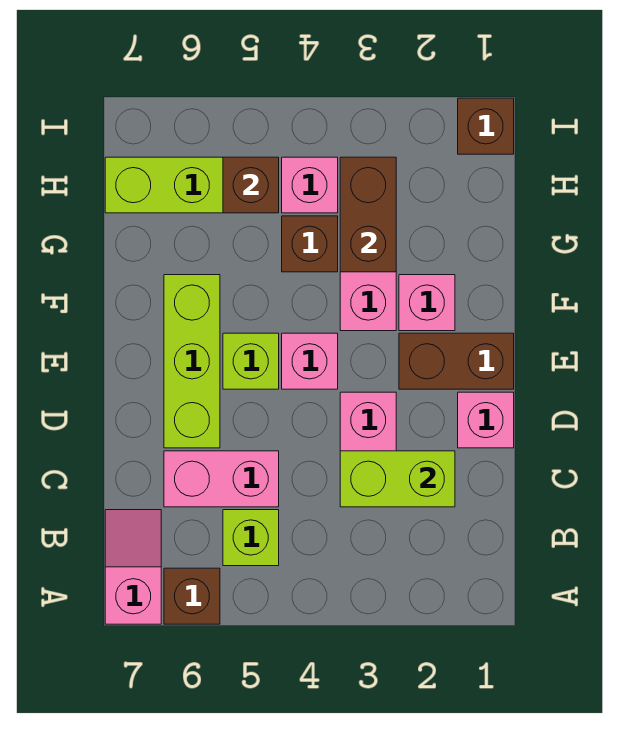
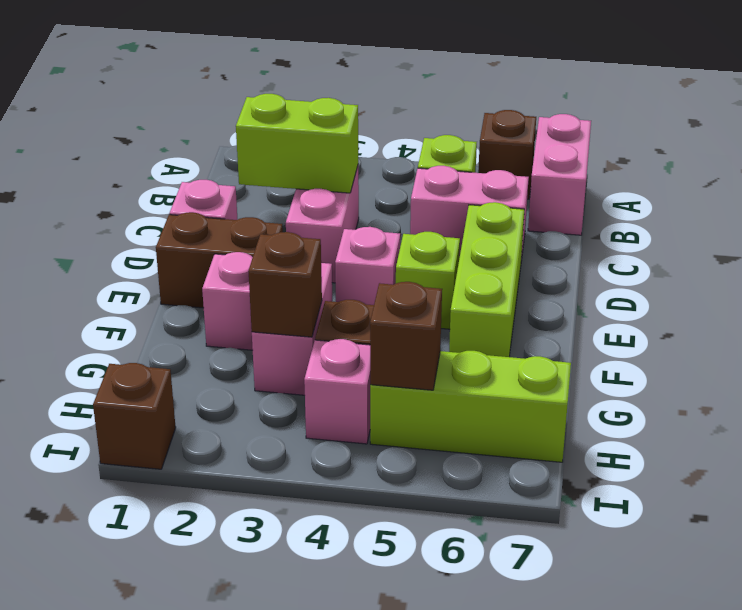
pink 1x2 slope [105,510,161,624] -> pink 1x2 brick [528,114,591,235]
brown 1x2 brick [340,157,396,272] -> brown 1x1 brick [249,232,322,337]

